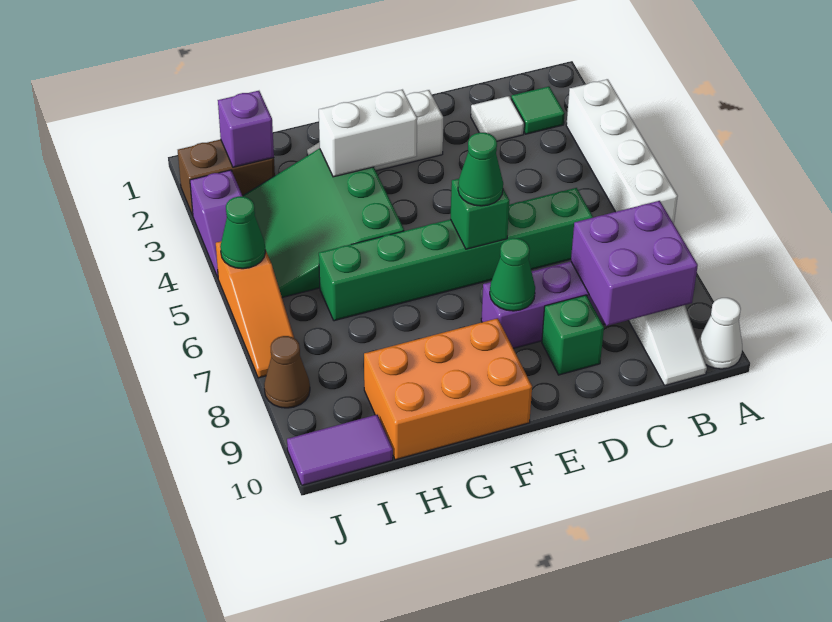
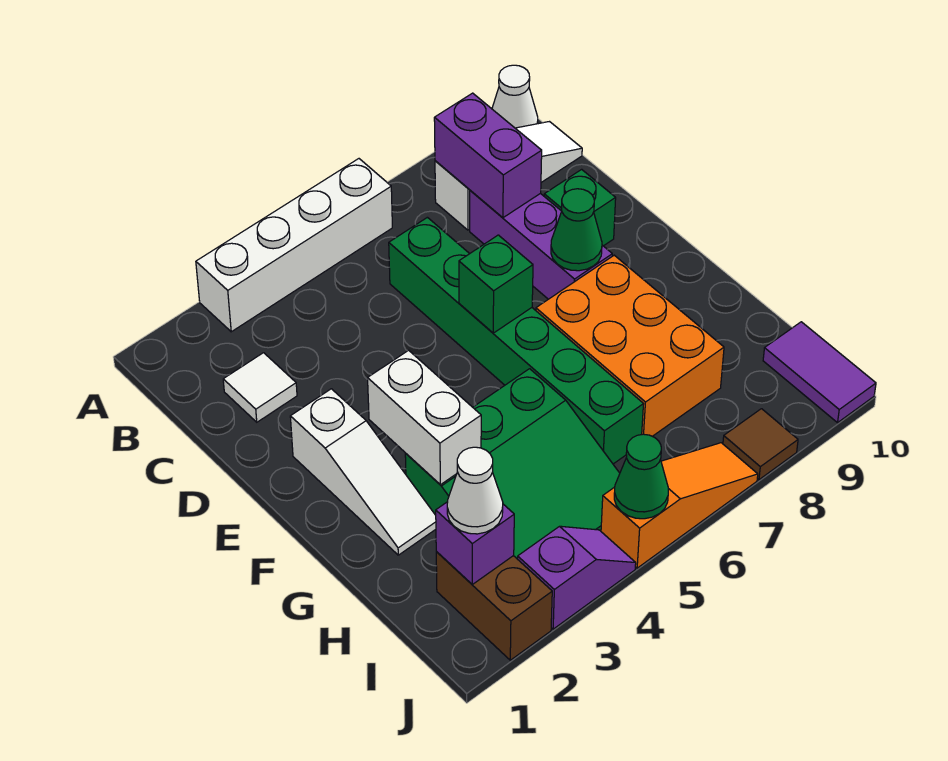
green 1x1 tile [511,86,565,134] -> none
purple 2x2 brick [571,201,698,326] -> purple 1x2 brick [434,93,542,218]
green 1x1 cone [458,133,503,206] -> none
orange 2x3 brick [364,318,532,460] -> orange 2x3 brick moved to [536,255,724,436]
none -> white 1x1 cone [447,447,503,534]
brown 1x1 cone [264,336,310,408] -> brown 1x1 tile [723,409,798,480]

